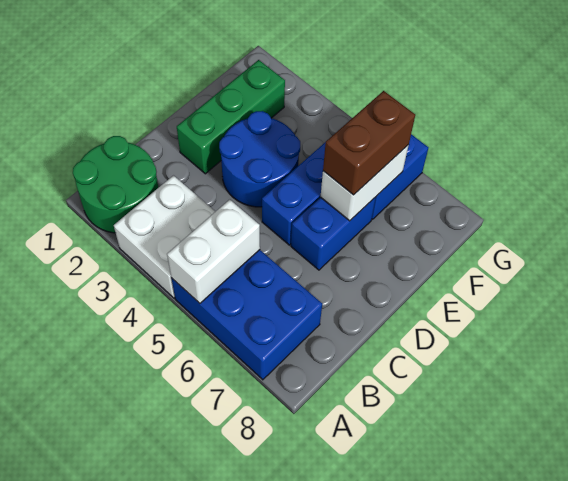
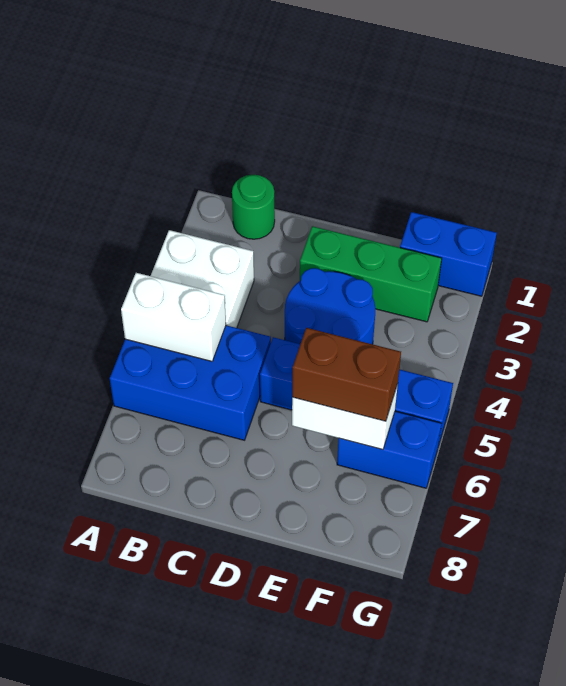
green 2x2 round brick [73,136,159,233] -> green 1x1 round brick [232,175,275,239]
blue 2x3 brick [171,250,322,380] -> blue 2x3 brick turned to [110,325,271,440]
blue 1x2 brick [291,197,376,270] -> blue 1x2 brick moved to [400,212,497,296]

